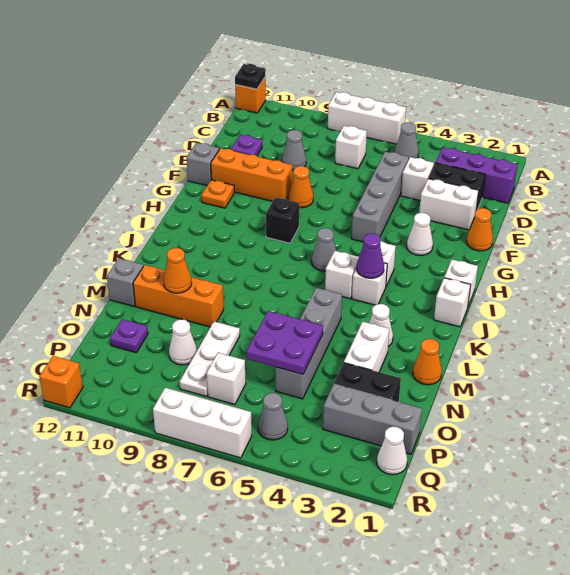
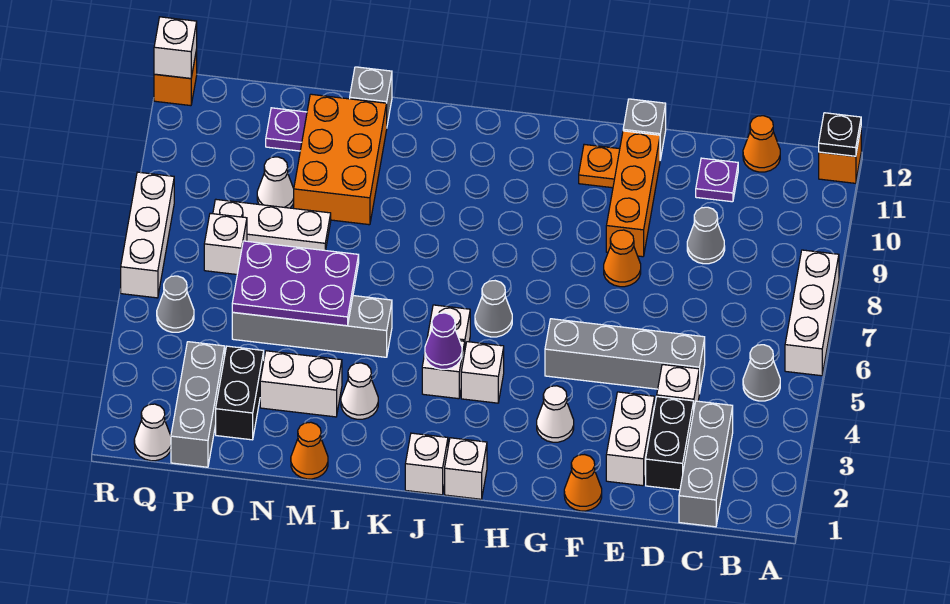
purple 1x3 brick [436,148,518,203] -> grey 1x3 brick [679,401,733,527]
white 1x1 brick [335,126,367,169] -> white 1x1 brick moved to [154,17,197,78]
black 1x1 brick [266,197,299,243] -> none
orange 1x3 brick [133,265,224,327] -> orange 2x3 brick [294,94,387,225]
orange 1x1 cone [164,248,192,293] -> orange 1x1 cone moved to [743,116,780,172]
purple 2x2 plate [247,311,323,374] -> purple 2x3 plate [232,241,359,326]

